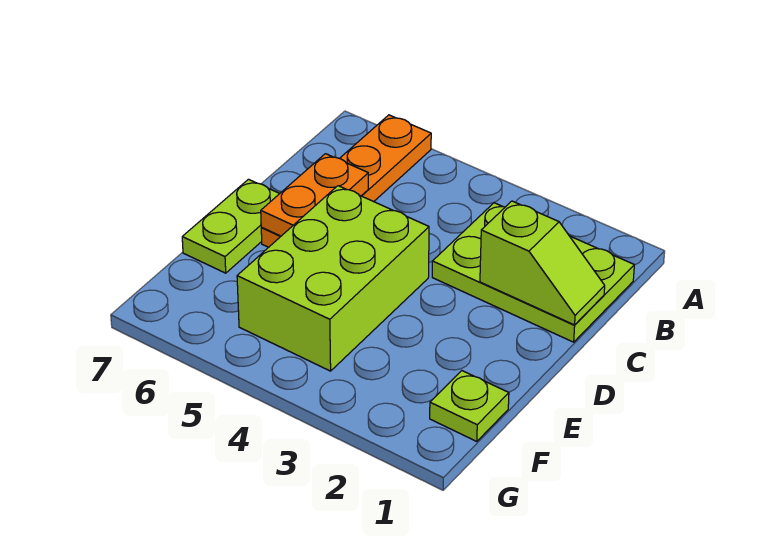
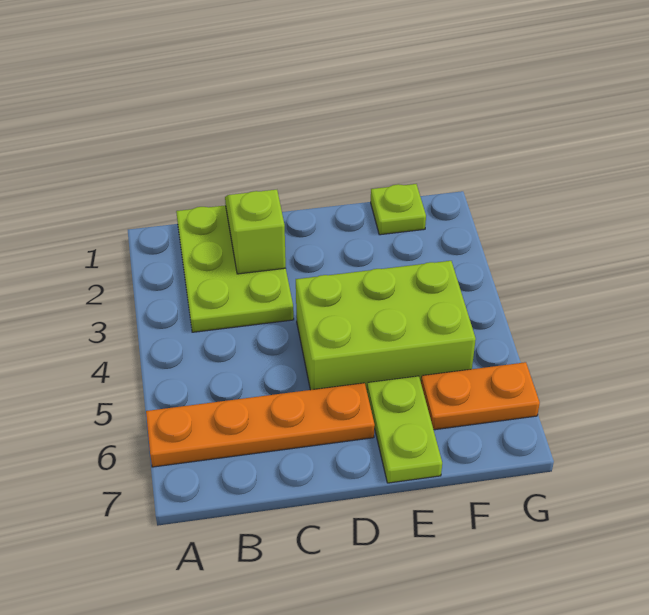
orange 1x2 plate [261,154,368,236] -> orange 1x2 plate moved to [421,362,540,430]
lime 1x2 plate [182,179,280,273] -> lime 1x2 plate turned to [367,376,442,483]

